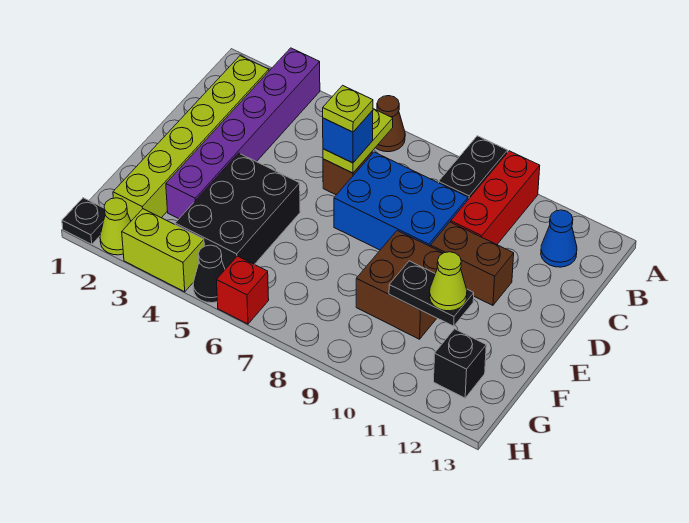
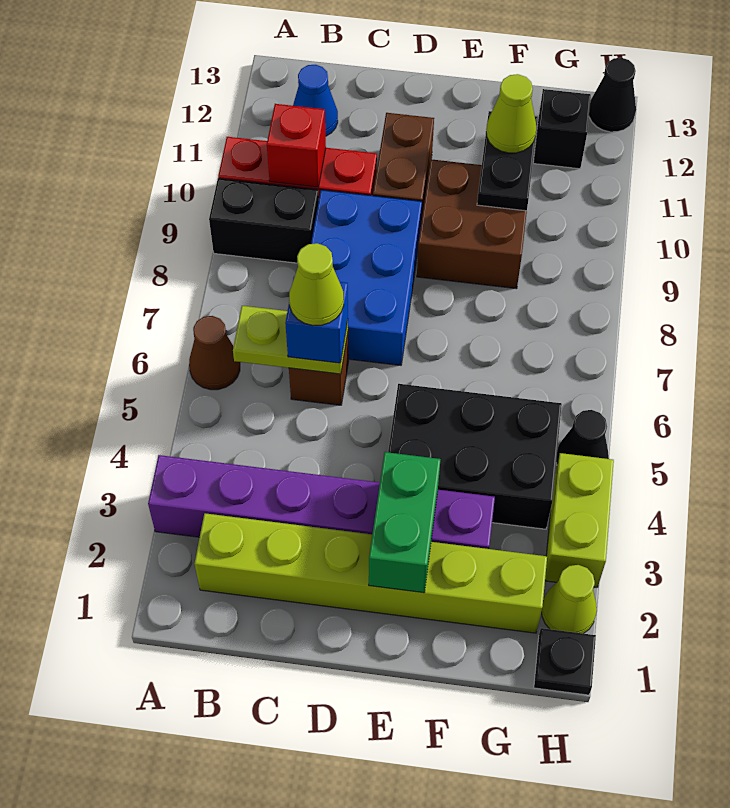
lime 1x1 plate [323,85,373,132] -> lime 1x1 cone [289,243,344,325]
none -> green 1x2 brick [369,452,441,593]
red 1x1 brick [217,256,269,324] -> red 1x1 brick moved to [267,104,326,187]
none -> black 1x1 cone [589,58,636,132]

